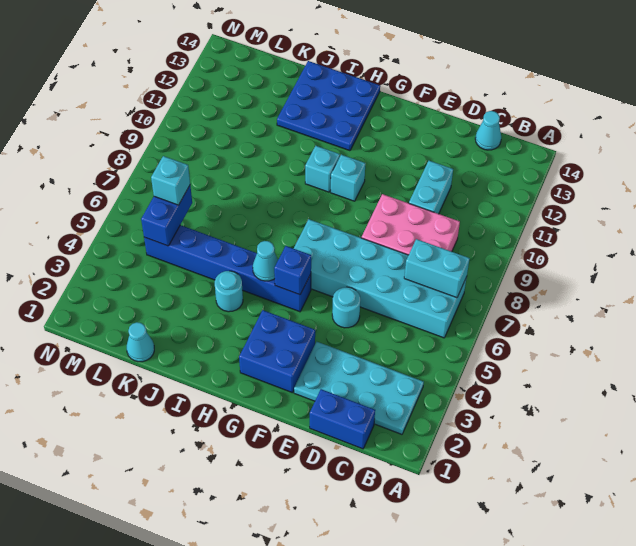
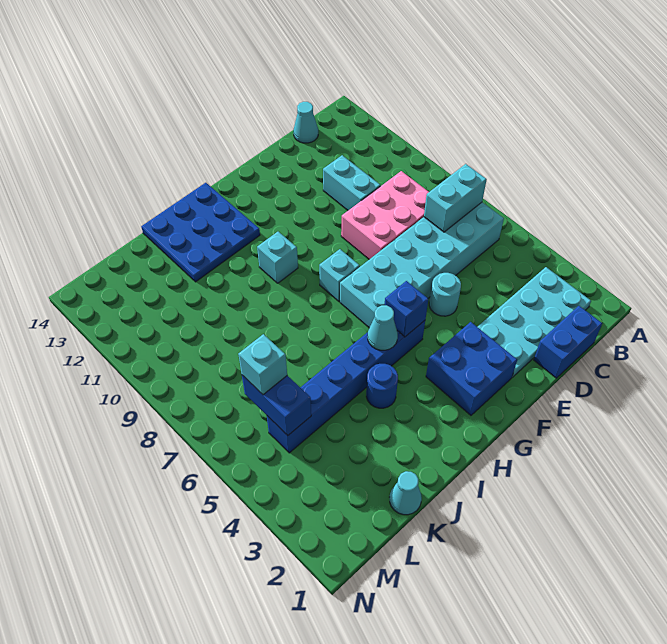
cyan 1x1 brick [331,155,365,201] -> cyan 1x1 brick moved to [319,249,360,301]
cyan 1x1 round brick [215,271,243,312] -> blue 1x1 round brick [366,364,398,408]

